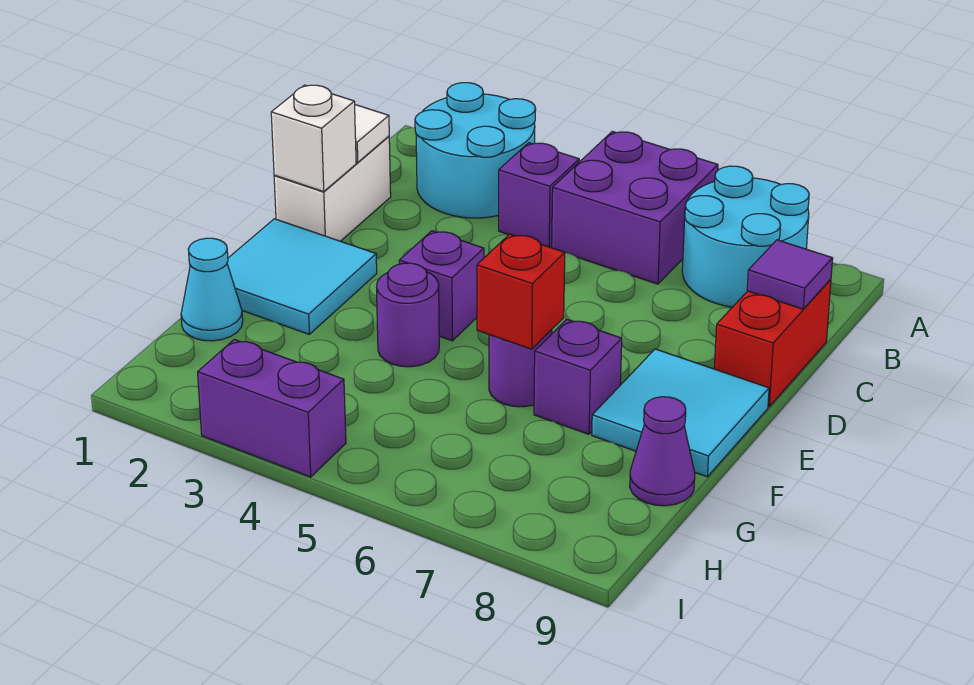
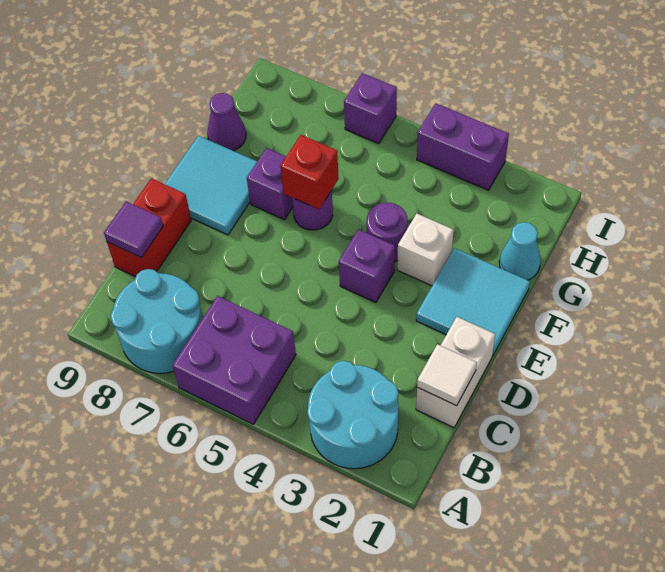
purple 1x1 brick [499,143,579,247] -> purple 1x1 brick moved to [344,73,397,144]
white 1x1 brick [271,85,356,192] -> white 1x1 brick moved to [397,214,454,286]

